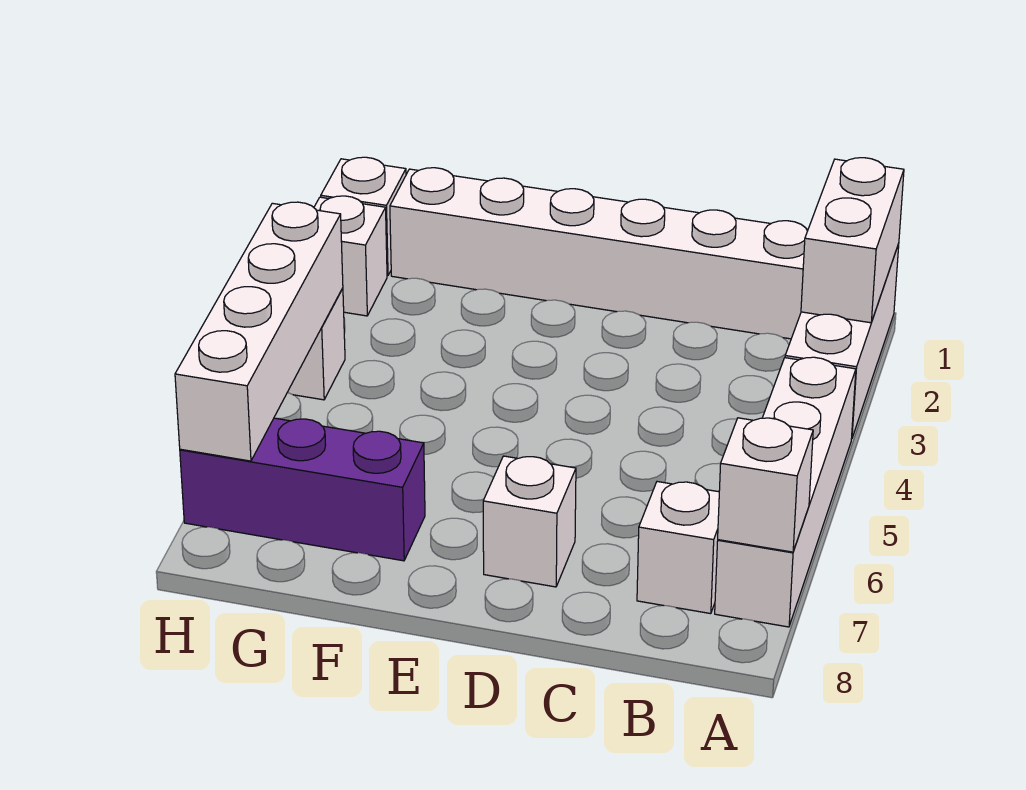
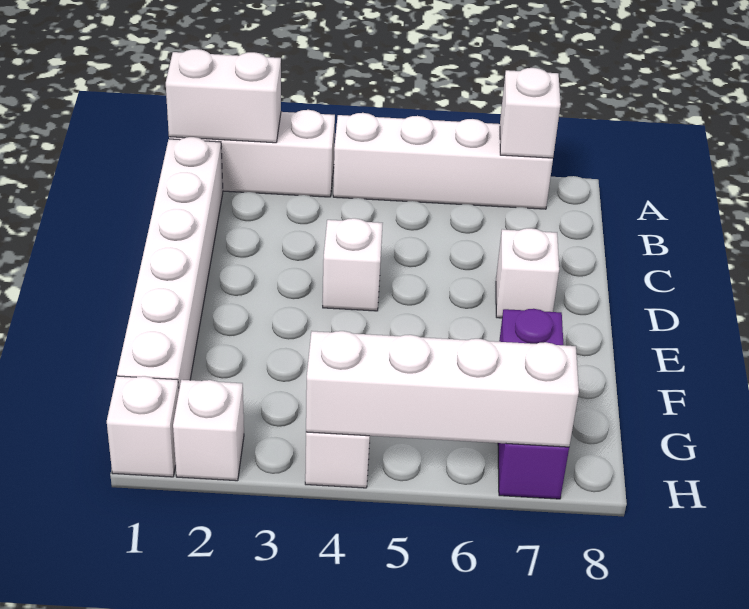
white 1x1 brick [637,482,719,614] -> white 1x1 brick moved to [323,218,383,311]

